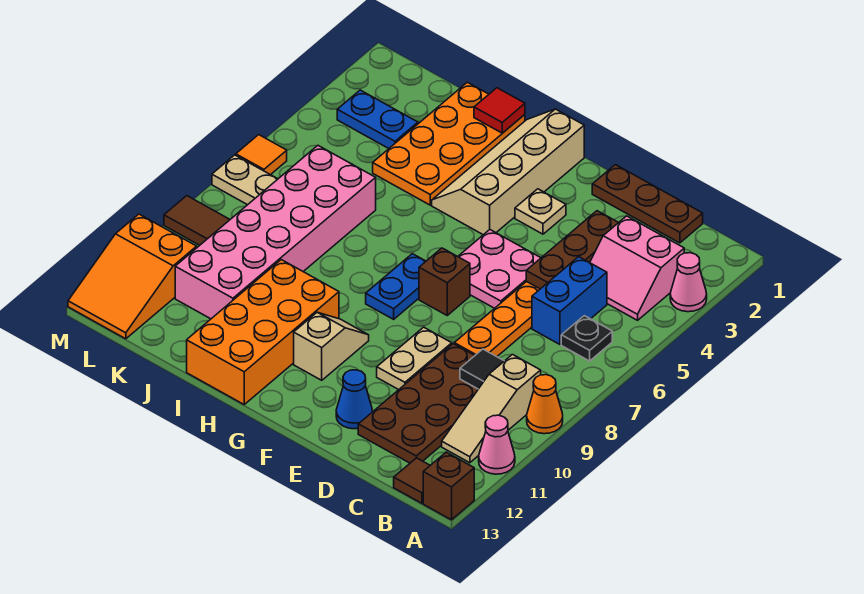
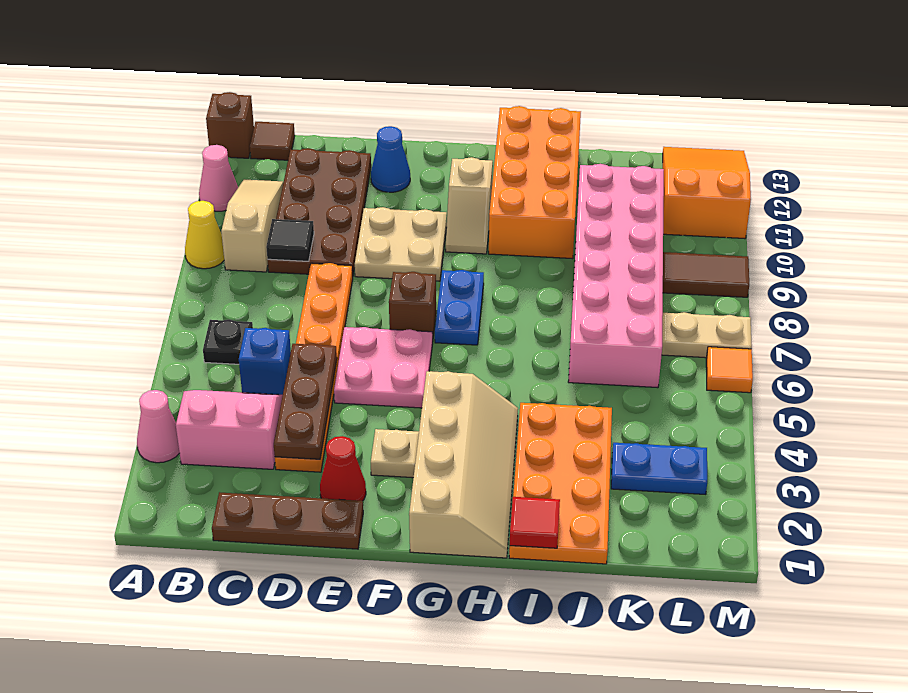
orange 1x1 cone [527,375,563,434] -> yellow 1x1 cone [185,201,224,269]
blue 1x2 brick [532,257,607,344] -> blue 1x1 brick [239,328,291,395]
none -> red 1x1 cone [320,436,366,501]
tan 1x2 plate [377,327,452,390] -> tan 2x2 plate [355,207,447,281]

